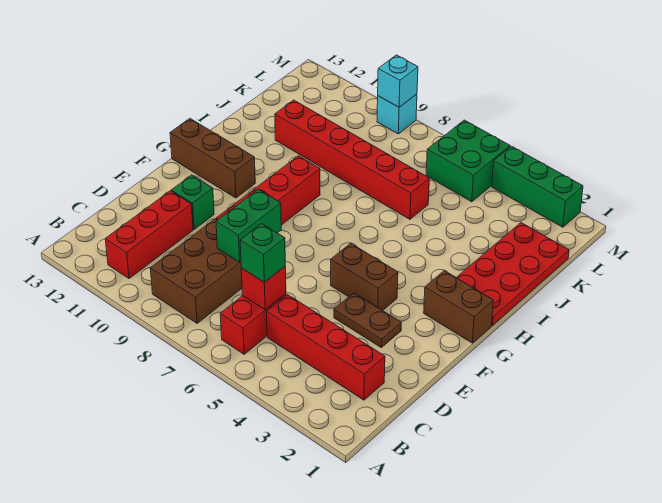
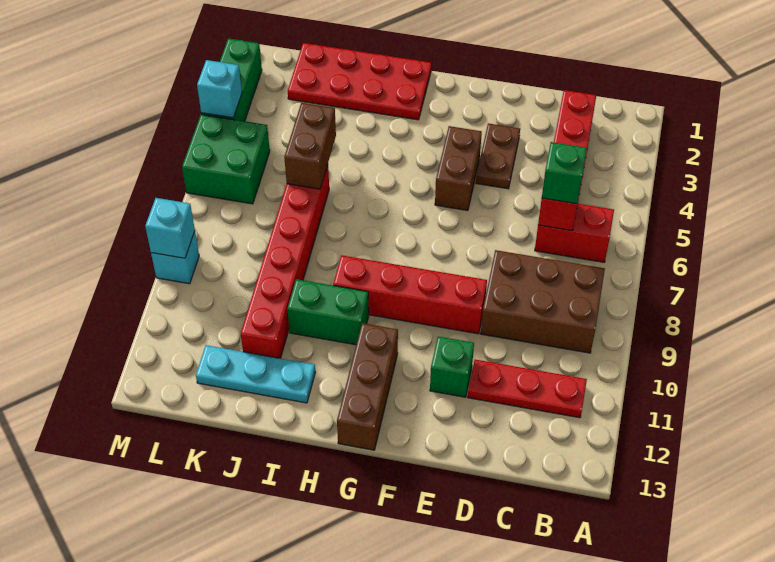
red 1x3 brick [105,191,193,279] -> red 1x3 plate [468,359,587,418]
green 1x2 brick [216,189,281,262] -> green 1x2 brick moved to [287,279,369,345]
brown 1x2 brick [424,271,493,343] -> brown 1x2 brick moved to [284,103,336,189]
none -> cyan 1x3 plate [196,345,315,403]
none -> cyan 1x1 brick [197,60,242,118]

